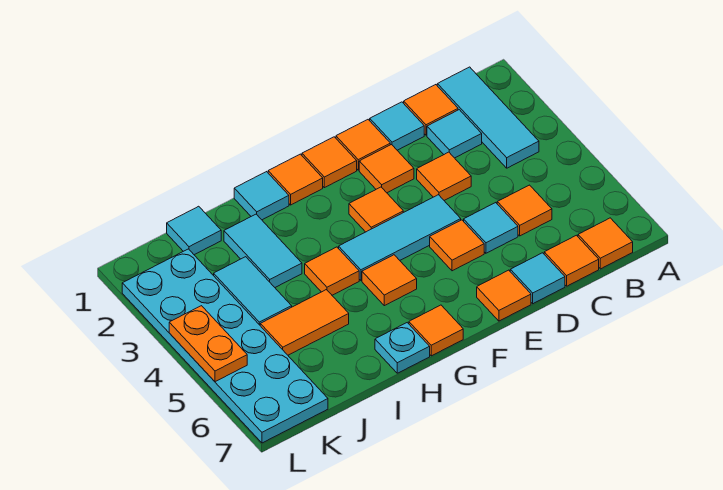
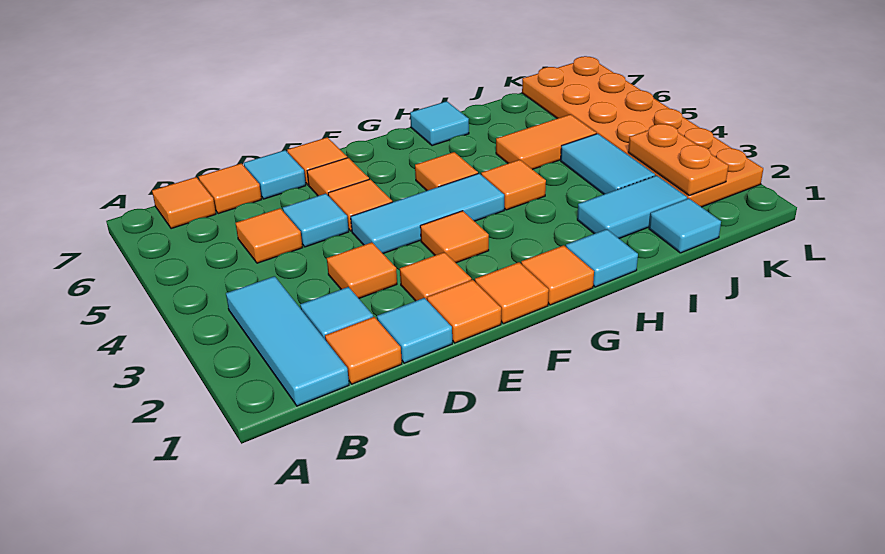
orange 1x1 tile [409,305,463,356] -> orange 1x1 tile moved to [307,158,369,196]
cyan 1x1 plate [375,323,430,373] -> cyan 1x1 tile [410,101,469,146]
cyan 1x2 tile [224,214,302,287] -> cyan 1x2 tile turned to [577,175,687,238]
cyan 2x6 plate [122,249,328,443] -> orange 2x6 plate [522,56,763,207]
orange 1x2 plate [169,306,247,382] -> orange 1x2 plate moved to [628,124,728,196]

